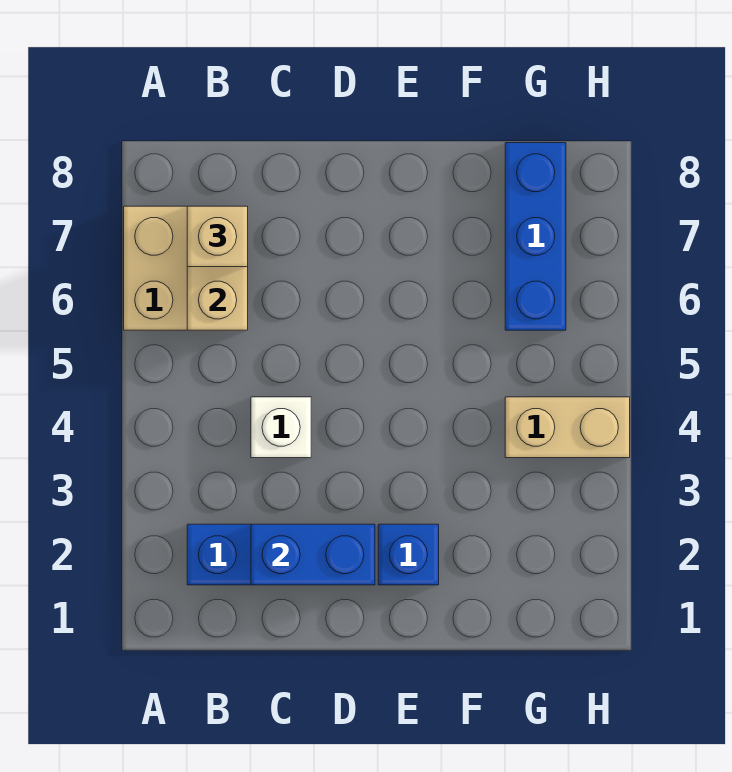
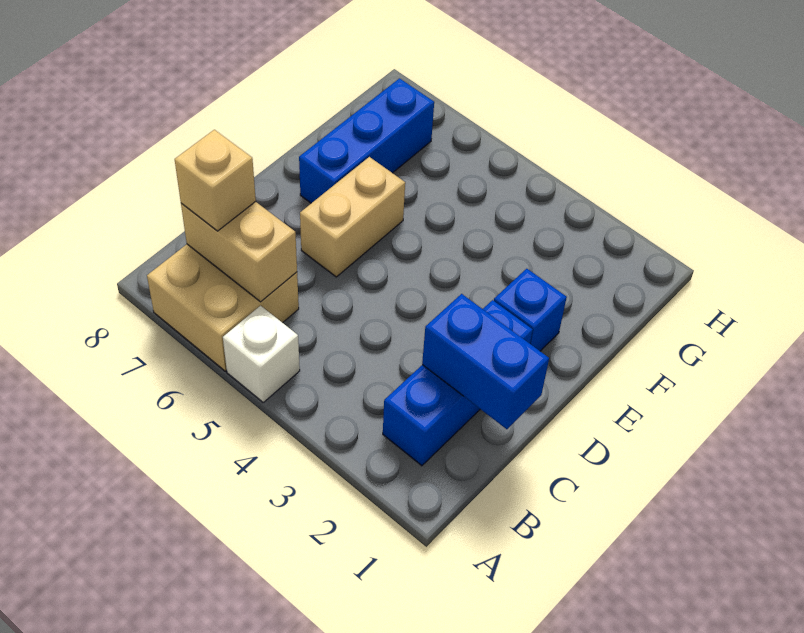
blue 1x2 brick [251,524,375,585] -> blue 1x2 brick turned to [422,294,549,429]
white 1x1 brick [251,397,311,458] -> white 1x1 brick moved to [223,306,300,402]
tan 1x2 brick [505,397,630,458] -> tan 1x2 brick moved to [300,157,405,277]
blue 1x3 brick [505,143,566,330] -> blue 1x3 brick turned to [299,78,434,203]

